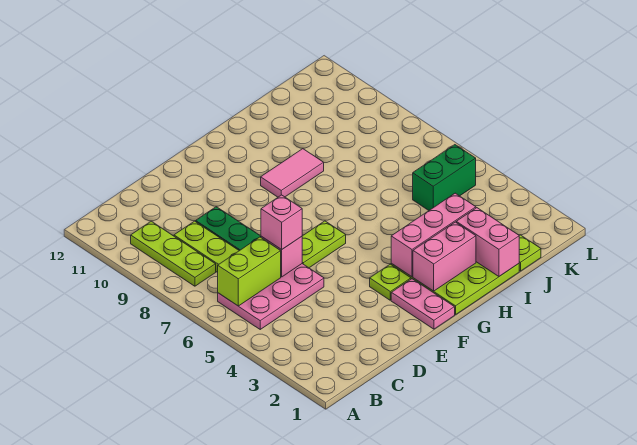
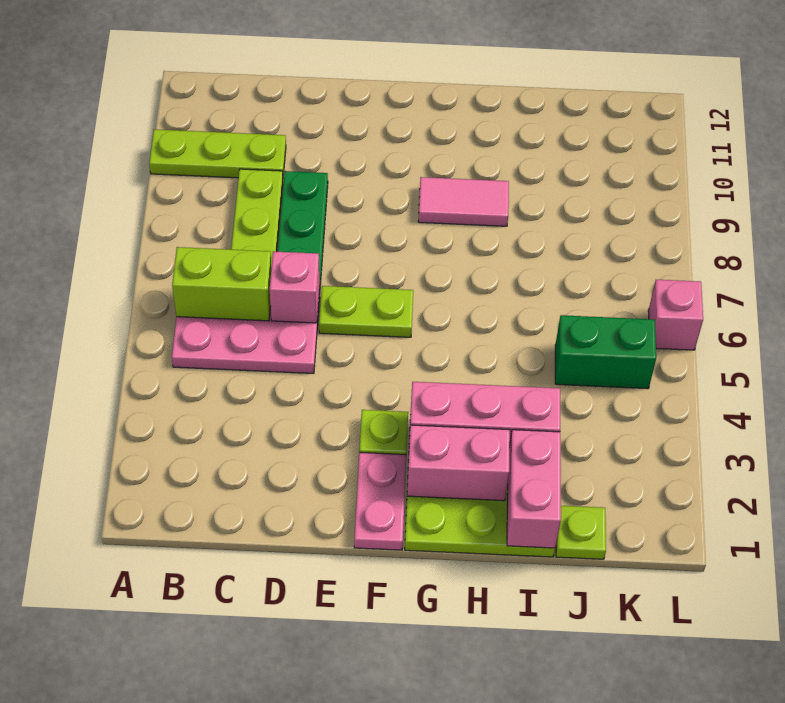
lime 1x3 plate [131,221,216,286] -> lime 1x3 plate turned to [149,129,286,178]
pink 1x1 brick [261,195,302,250] -> pink 1x1 brick moved to [648,280,703,350]

